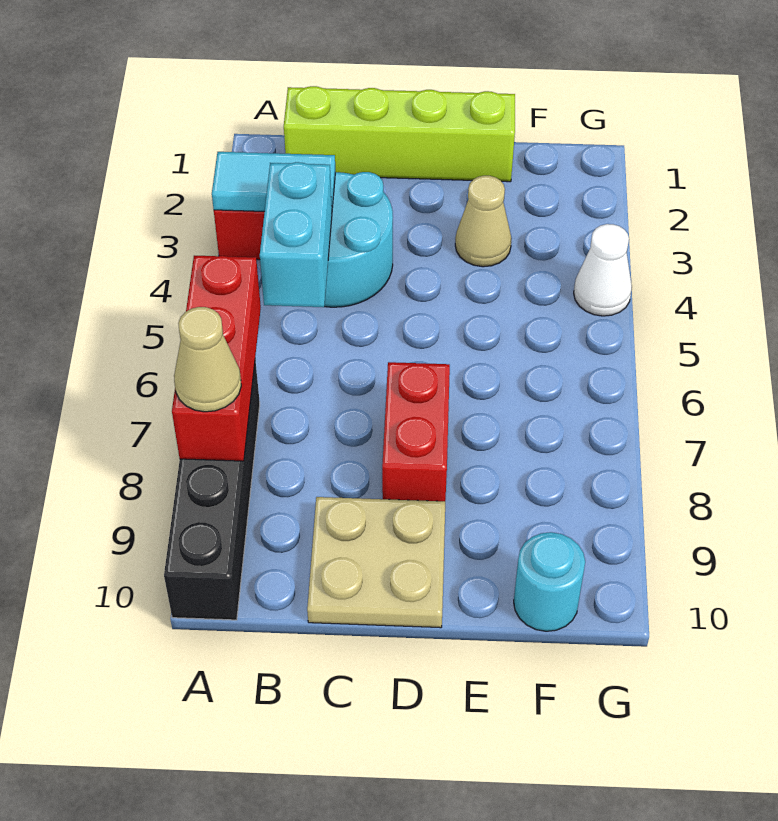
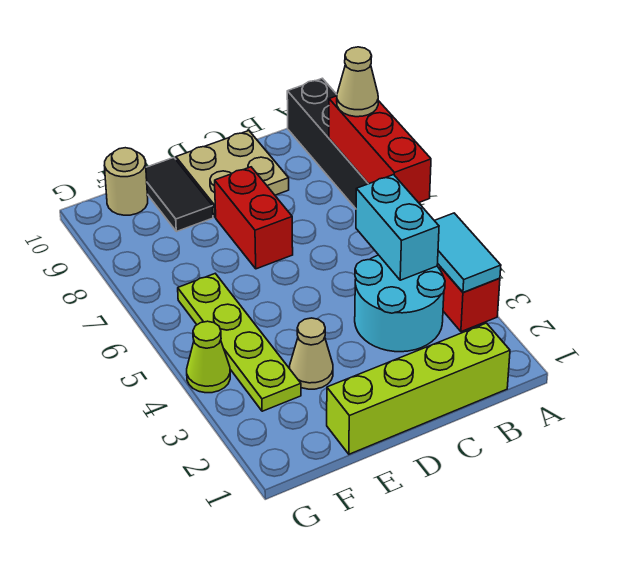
cyan 1x2 tile [212,152,335,211] -> cyan 1x2 tile turned to [434,213,501,293]
none -> black 1x2 tile [146,158,213,232]
none -> lime 1x4 plate [178,274,301,411]
cyan 1x1 round brick [514,532,585,631] -> tan 1x1 round brick [104,148,148,215]
white 1x1 cone [574,224,632,316] -> lime 1x1 cone [187,321,230,393]

